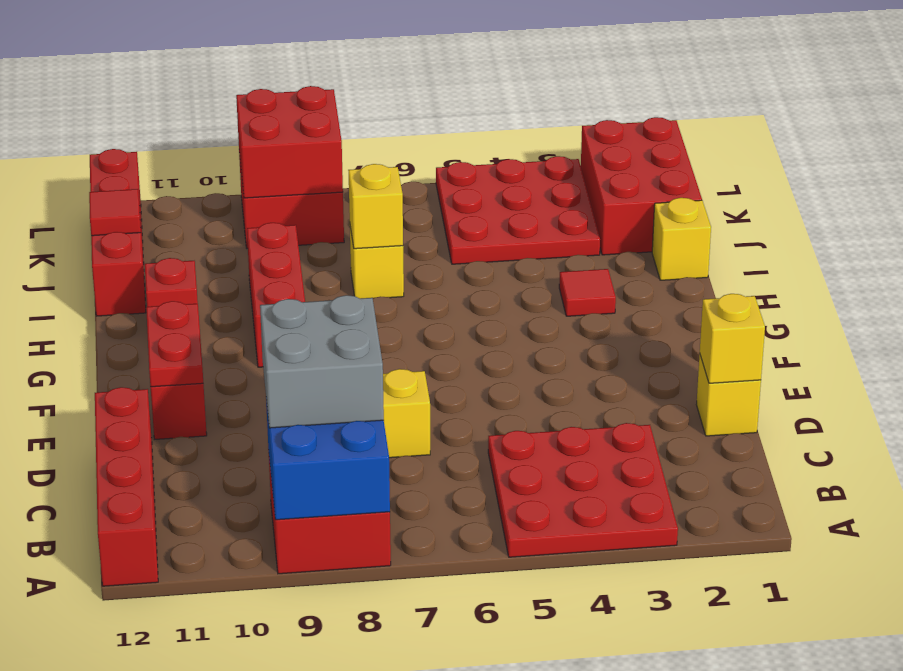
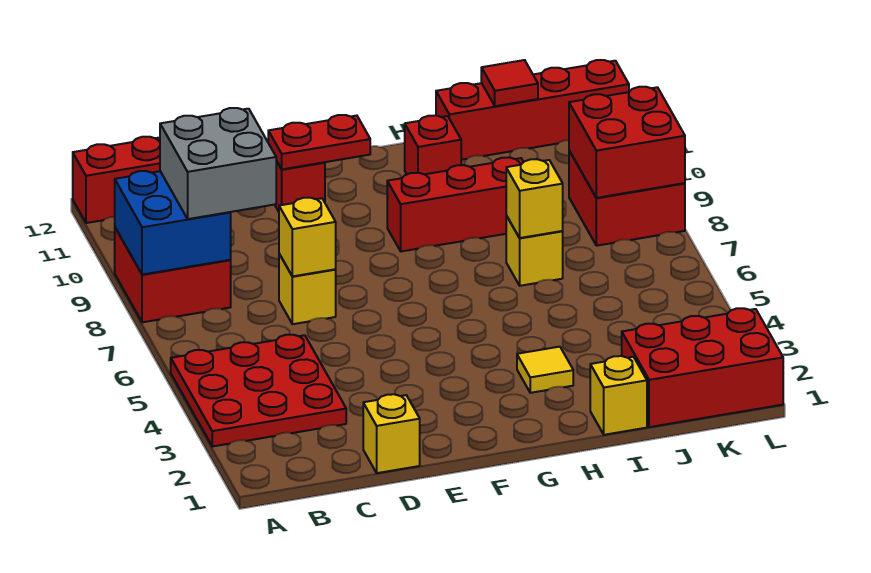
yellow 1x1 brick [700,294,765,383] -> yellow 1x1 brick moved to [279,198,336,276]
red 1x1 tile [559,269,616,316] -> yellow 1x1 tile [517,347,573,393]
red 3x3 plate [436,156,600,264] -> none

